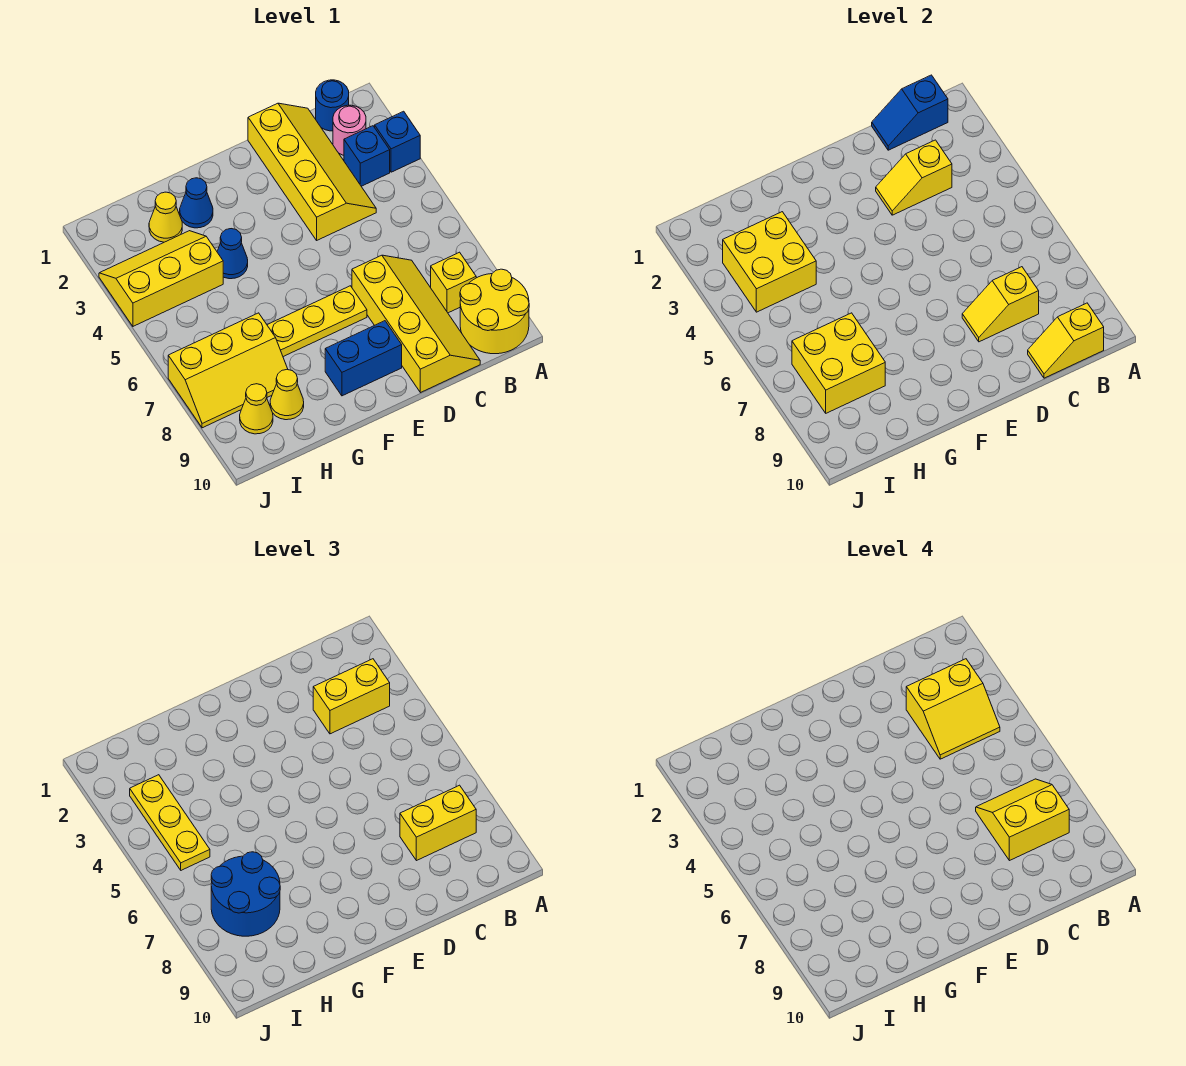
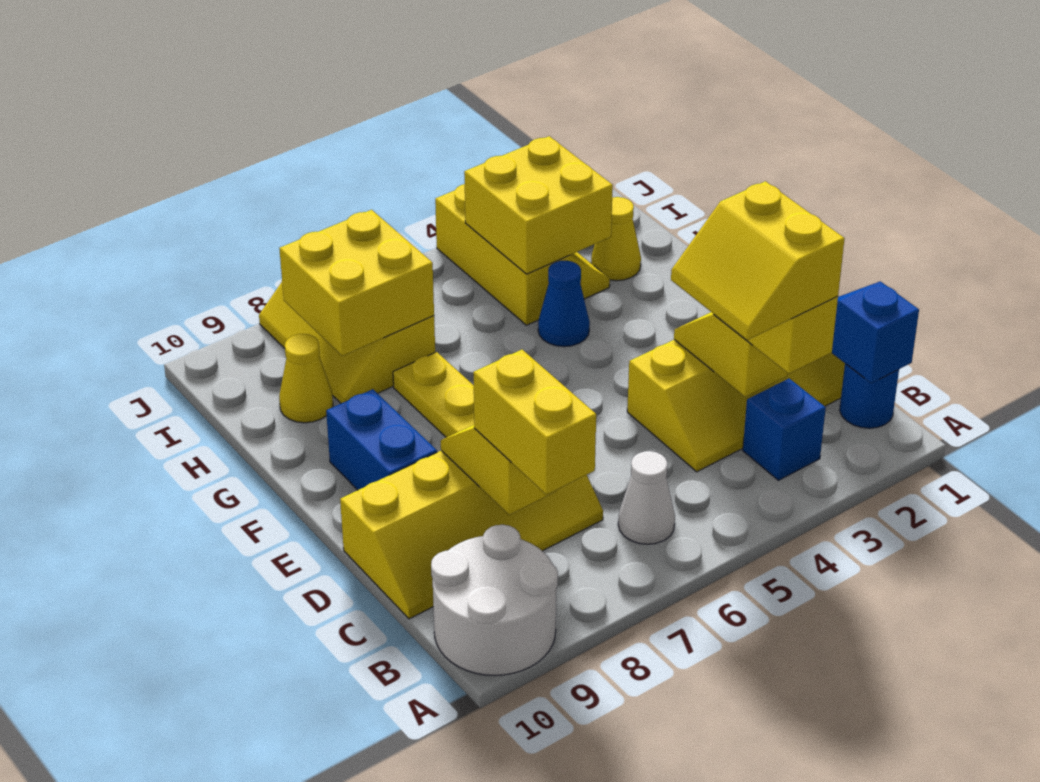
blue 1x1 brick [375,111,420,172] -> none
yellow 2x2 round brick [460,269,529,354] -> white 2x2 round brick [431,525,558,675]
pink 1x1 round brick [333,105,366,155] -> none
none -> white 1x1 cone [618,451,675,544]
yellow 2x2 slope [976,779,1069,861] -> none
yellow 1x1 brick [431,252,476,313] -> none
yellow 1x2 slope [1028,303,1104,378] -> none
blue 1x1 cone [180,178,213,228] -> none
blue 2x2 round brick [211,852,280,936] -> none
yellow 1x3 plate [130,775,210,870] -> none
yellow 1x1 cone [240,384,273,434] -> none

